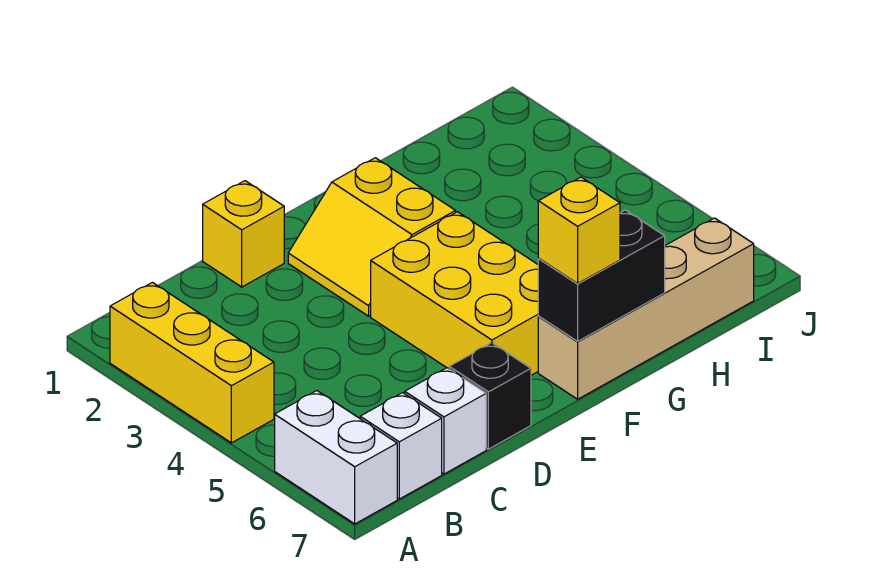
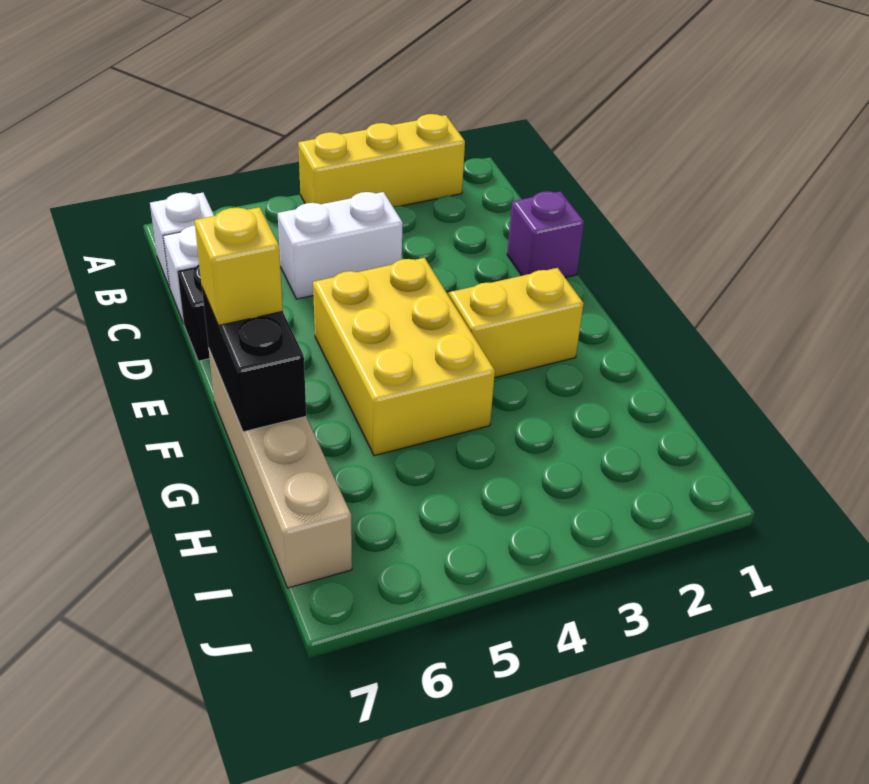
white 1x2 brick [275,391,397,524] -> white 1x2 brick moved to [278,192,403,299]
yellow 1x1 brick [203,181,284,287] -> purple 1x1 brick [507,191,584,278]
yellow 2x3 brick [371,212,539,375] -> yellow 2x3 brick turned to [313,258,495,456]

